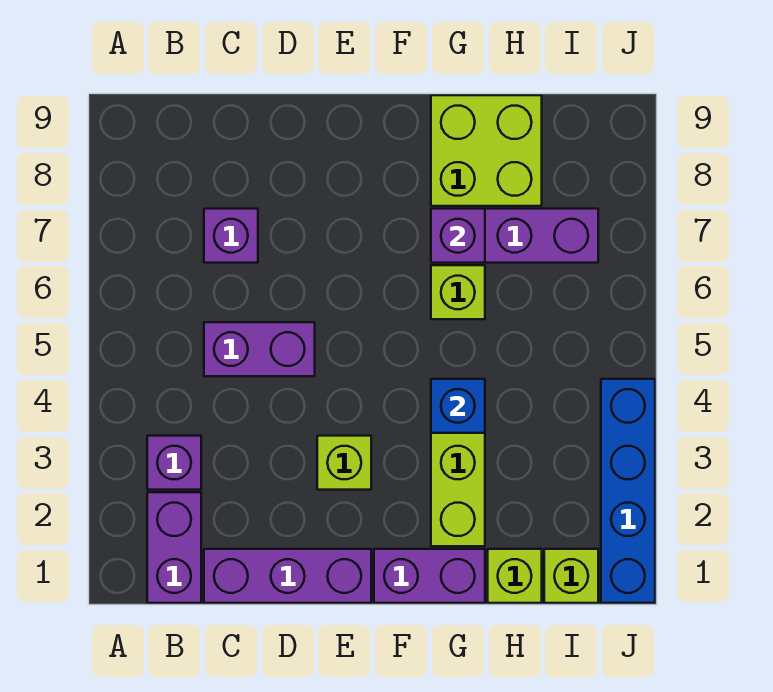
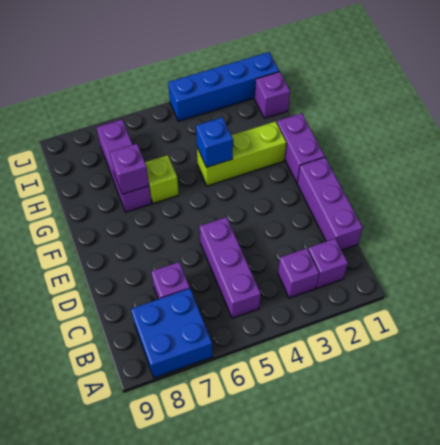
none -> blue 2x2 brick [131,289,213,378]
purple 1x2 brick [147,492,201,603] -> purple 1x1 brick [308,238,348,288]
purple 1x2 brick [204,322,315,376] -> purple 1x3 brick [200,217,261,318]
lime 1x1 brick [317,436,371,490] -> none
lime 2x2 brick [431,95,542,206] -> none
lime 1x1 brick [488,549,542,603] -> none
lime 1x1 brick [544,549,598,603] -> purple 1x1 brick [255,72,290,118]

